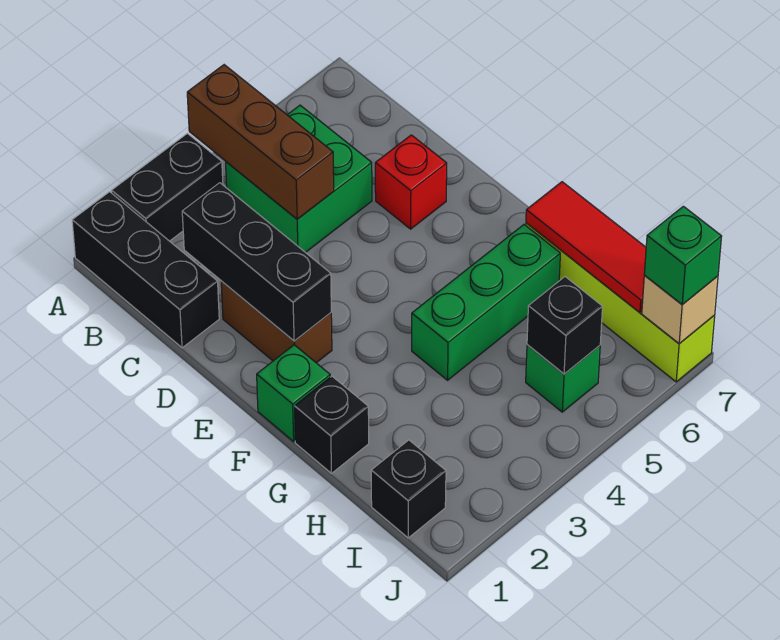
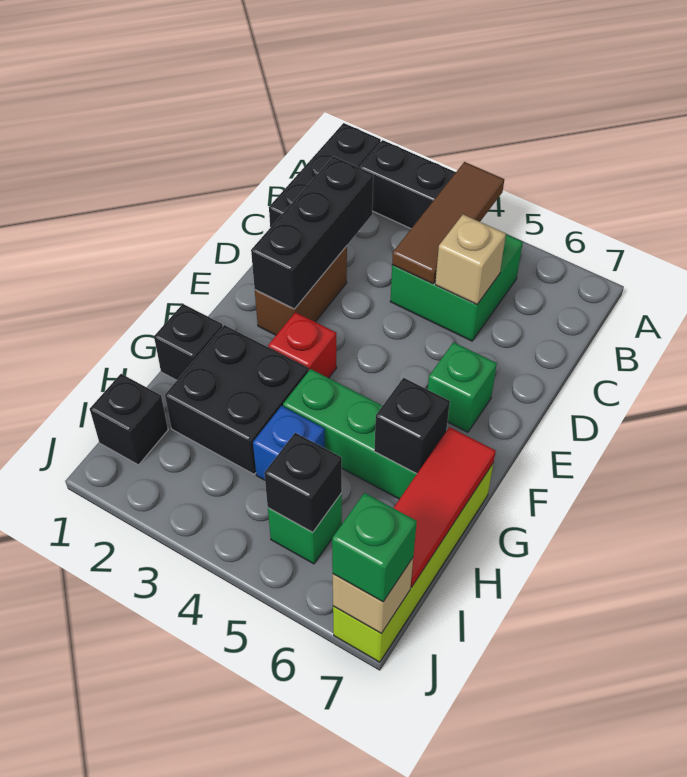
brown 1x3 brick [187,65,334,219] -> brown 1x3 tile [392,162,504,284]
none -> tan 1x1 brick [435,215,506,305]
red 1x1 brick [375,135,447,229] -> red 1x1 brick moved to [268,312,337,378]
green 1x1 brick [257,345,330,441] -> green 1x1 brick moved to [428,342,497,432]
none -> black 2x2 brick [165,325,308,474]
none -> black 1x1 brick [374,378,450,474]
none -> blue 1x1 brick [253,406,325,480]

